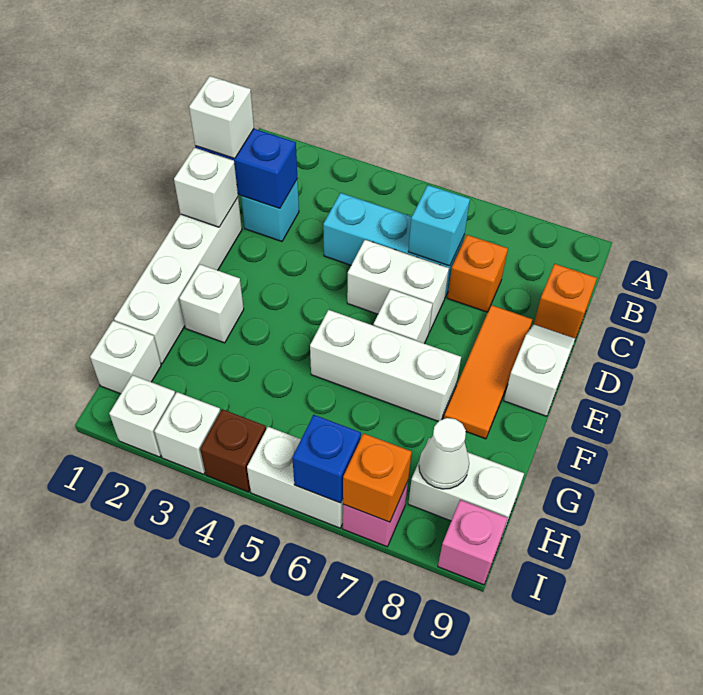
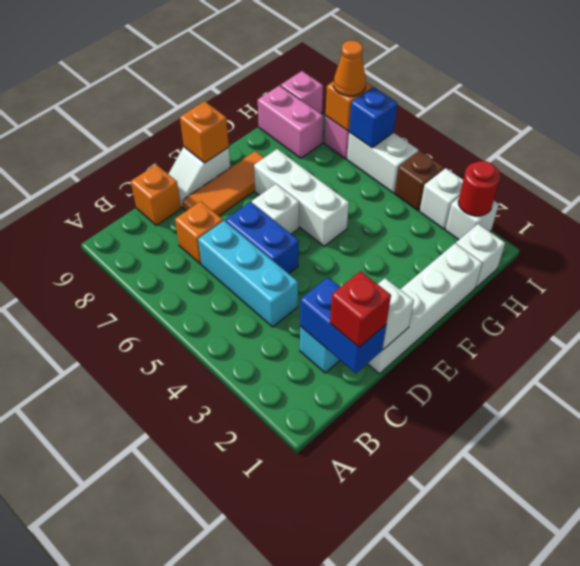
white 1x1 brick [189,76,254,159] -> red 1x1 brick [330,271,391,347]
cyan 1x1 brick [408,185,470,266] -> none
white 1x2 brick [347,240,449,332] -> blue 1x2 brick [225,202,299,274]
none -> orange 1x1 brick [180,101,229,163]
white 1x1 brick [179,264,244,343] -> none
white 1x2 brick [408,438,524,533] -> pink 1x2 brick [258,85,323,158]
white 1x1 cone [419,418,469,489] -> none
none -> red 1x1 round brick [458,161,500,216]
none -> orange 1x1 cone [334,41,366,96]

